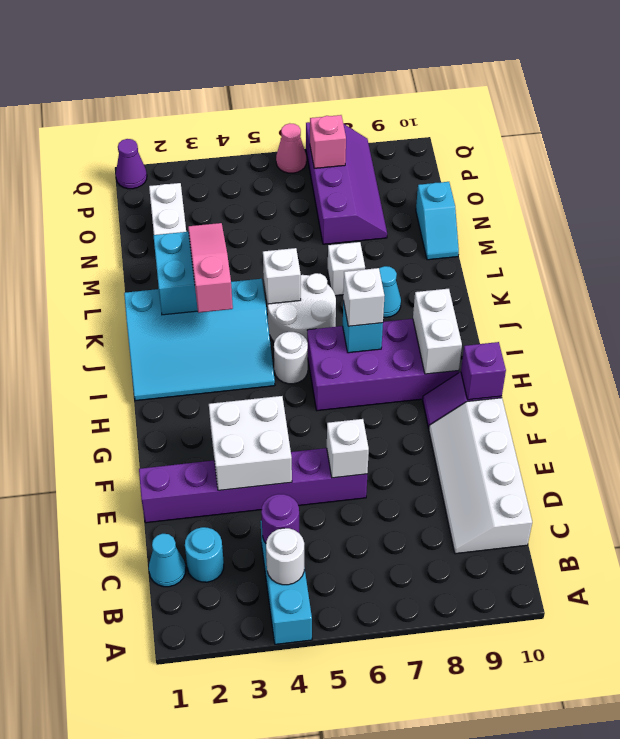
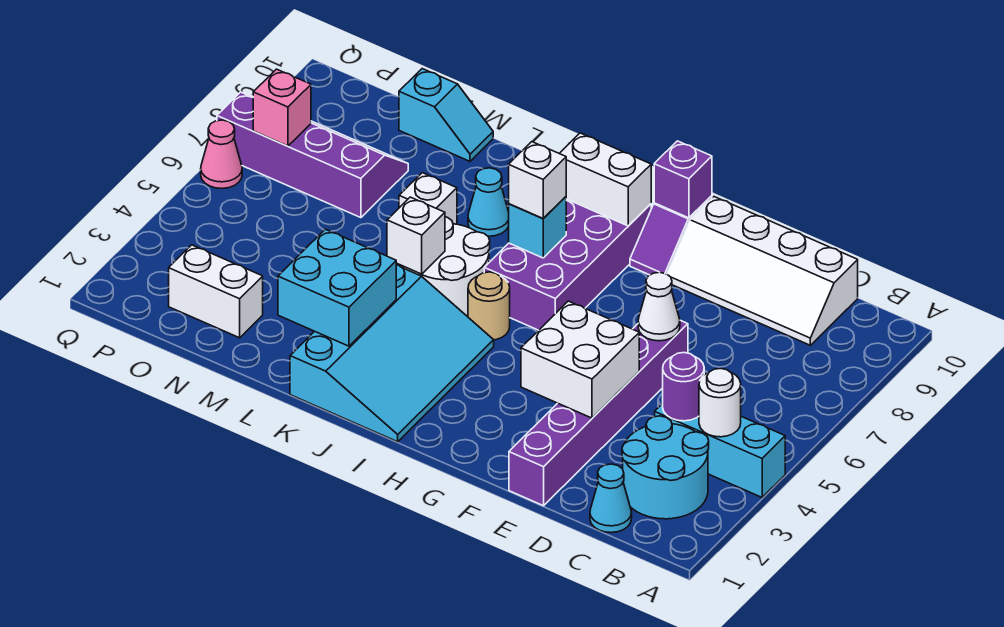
cyan 1x1 round brick [185,527,224,582] -> cyan 2x2 round brick [622,416,709,519]
white 1x1 brick [327,419,369,478] -> white 1x1 cone [638,272,680,341]
white 1x1 round brick [274,332,308,384] -> tan 1x1 round brick [468,272,510,340]
pink 1x3 slope [188,223,233,313] -> none
purple 1x1 cone [116,139,147,189] -> none

